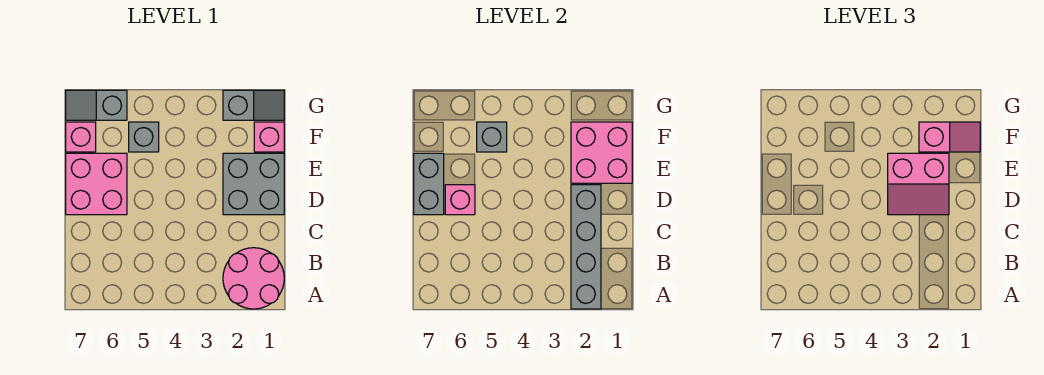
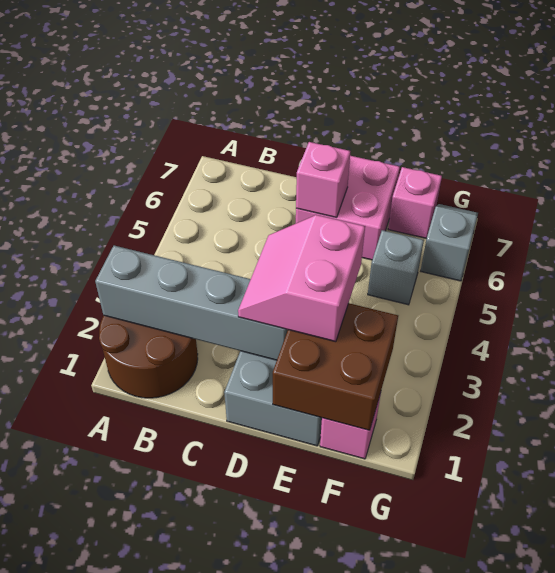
pink 2x2 round brick [223,248,284,309] -> brown 2x2 round brick [99,316,198,398]
grey 1x2 brick [414,153,444,215] -> none
pink 2x2 brick [571,122,632,183] -> brown 2x2 brick [273,303,398,430]
pink 1x2 slope [919,122,980,152] -> none
grey 1x1 brick [477,122,507,152] -> none
grey 1x2 slope [223,90,284,120] -> none

